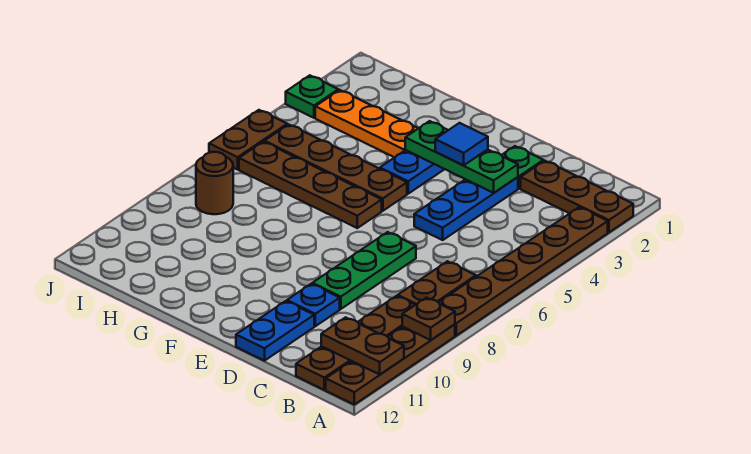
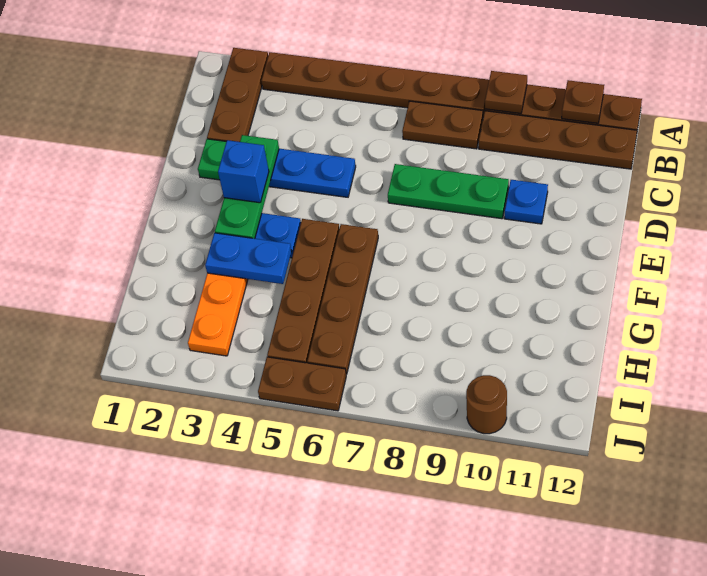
brown 1x2 plate [321,317,404,374] -> brown 1x1 plate [562,80,604,123]
blue 1x2 plate [236,301,314,361] -> blue 1x2 plate moved to [205,233,292,284]
blue 1x1 tile [435,123,488,165] -> blue 1x1 brick [218,140,269,203]
brown 1x1 round brick [196,152,233,214] -> brown 1x1 round brick moved to [466,375,507,434]
green 1x1 plate [286,75,338,118] -> none

